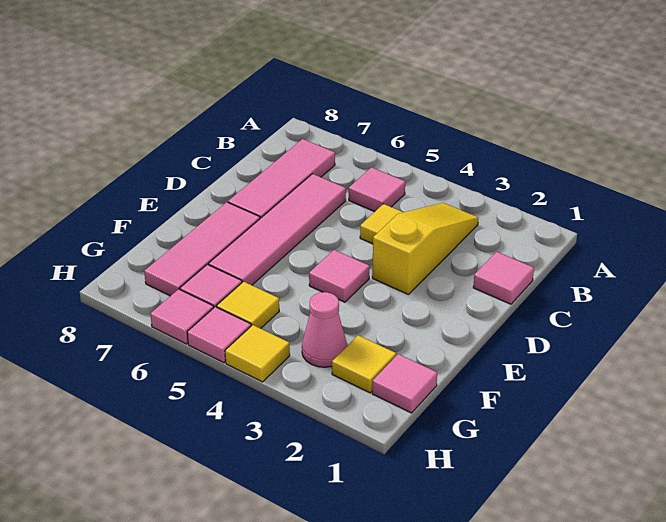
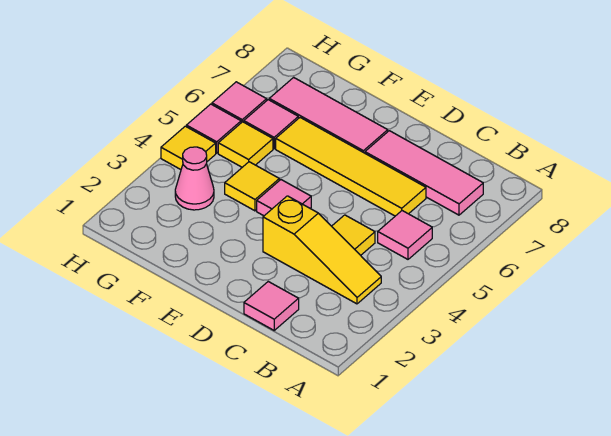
pink 1x4 tile [209,174,346,285] -> yellow 1x4 tile [276,118,426,216]
pink 1x1 tile [372,354,437,413] -> none
yellow 1x1 tile [332,335,396,393] -> yellow 1x1 tile moved to [225,162,279,211]

